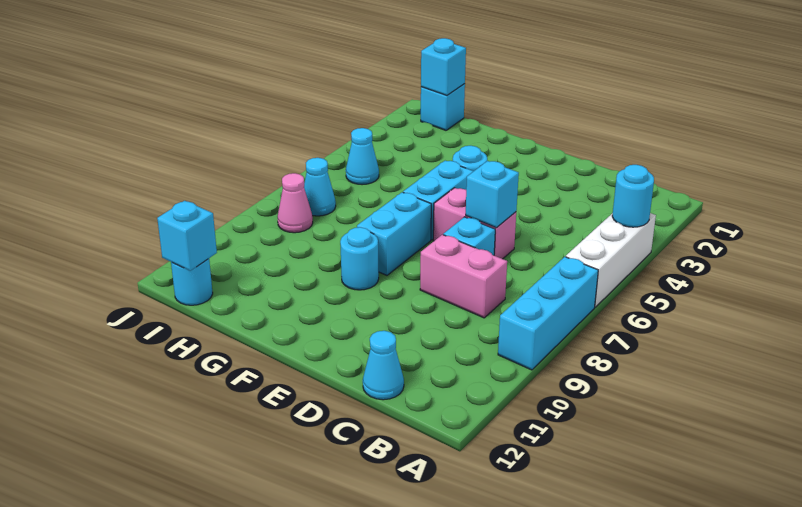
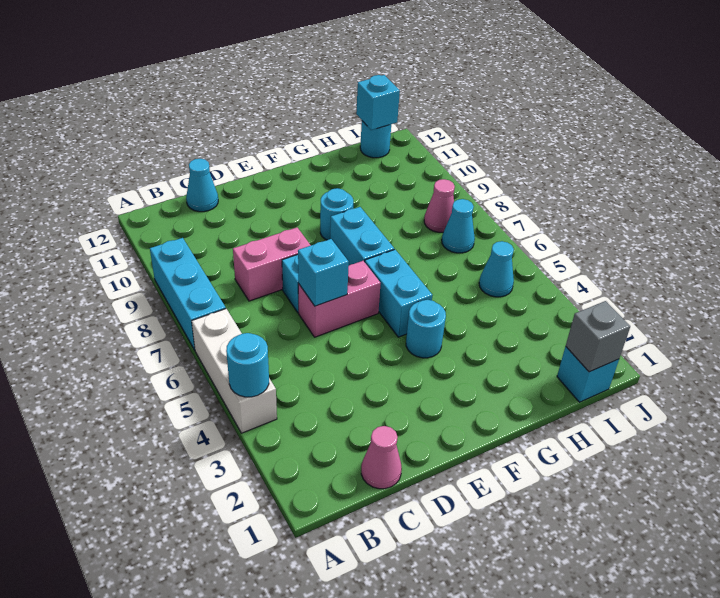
none -> pink 1x1 cone [361,426,402,489]
cyan 1x1 brick [421,38,466,96] -> grey 1x1 brick [566,301,630,372]

